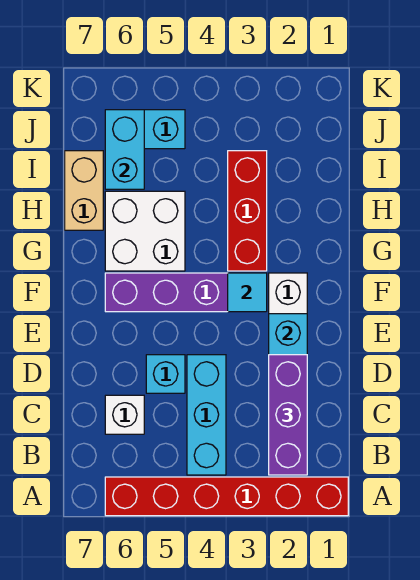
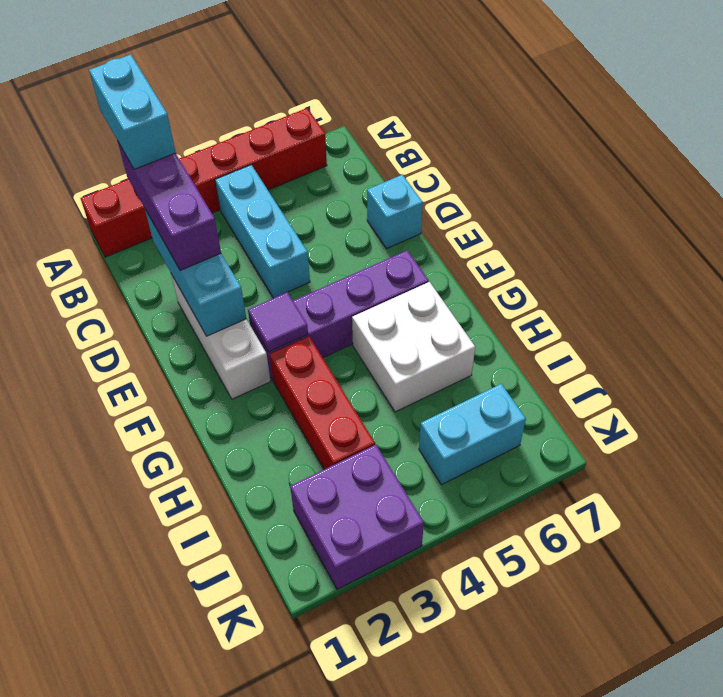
white 1x1 brick [105,395,144,434] -> none
cyan 1x1 brick [146,355,185,393] -> cyan 1x1 brick moved to [367,175,423,249]
cyan 1x1 tile [228,273,267,312] -> purple 1x1 tile [248,292,308,352]
tan 1x2 brick [65,151,103,230] -> none
cyan 1x2 brick [105,110,144,189] -> cyan 1x2 brick moved to [89,55,176,169]
none -> purple 2x2 brick [290,445,424,589]

